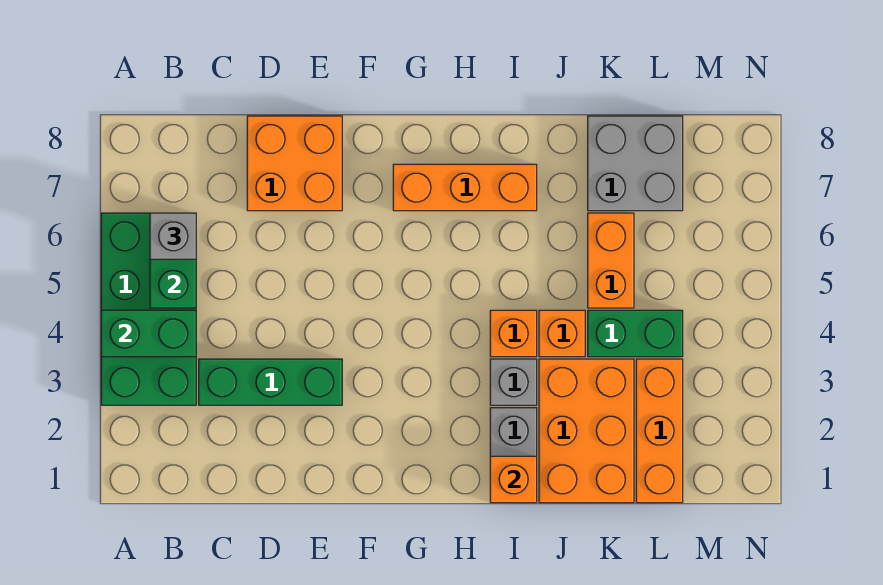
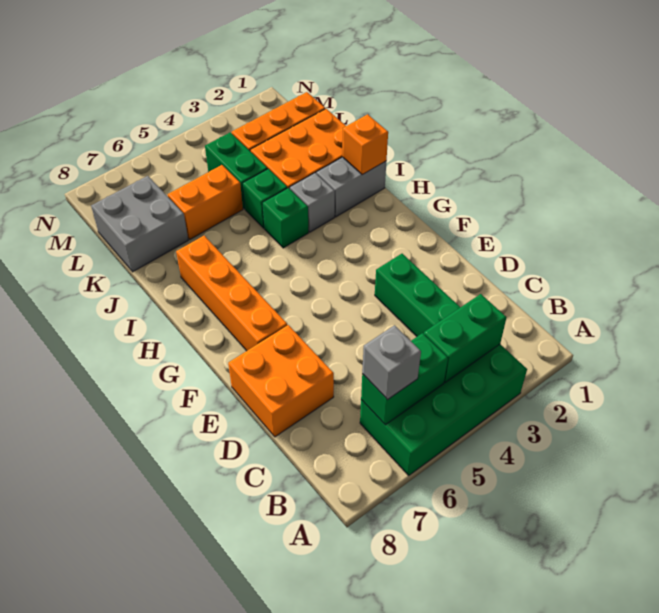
green 1x2 brick [101,310,196,357] -> green 1x2 brick turned to [424,294,506,382]
orange 1x3 brick [393,164,537,211] -> orange 1x4 brick [176,236,287,351]
orange 1x1 brick [490,310,537,357] -> green 1x1 brick [262,188,309,248]
orange 1x1 brick [539,310,585,357] -> green 1x1 brick [243,169,287,228]

